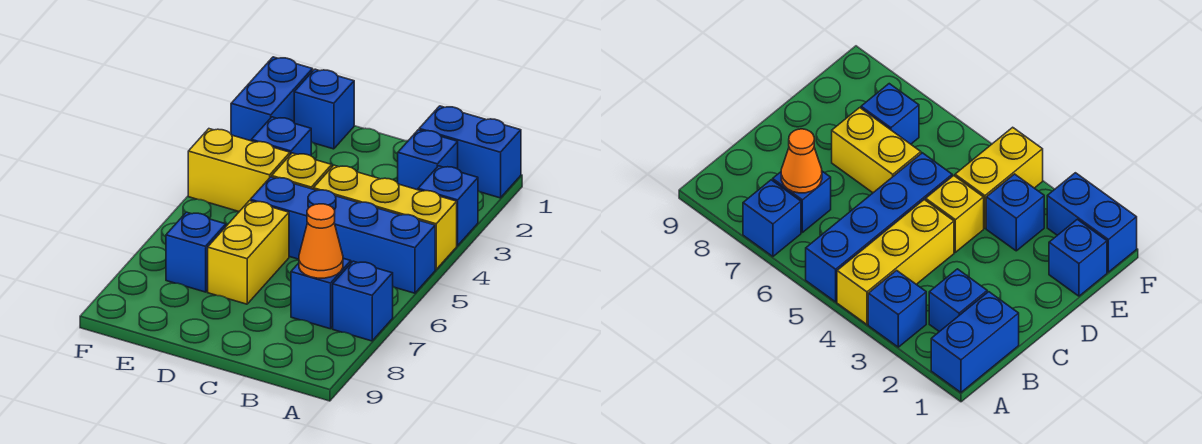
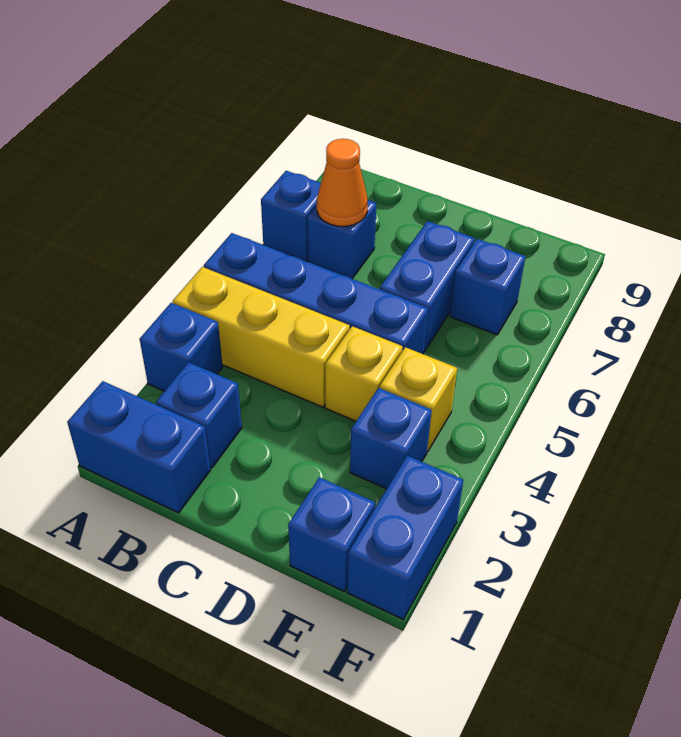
yellow 1x2 brick [208,201,289,304] -> blue 1x2 brick [380,221,474,351]
yellow 1x2 brick [188,129,290,212] -> yellow 1x1 brick [380,347,457,452]

